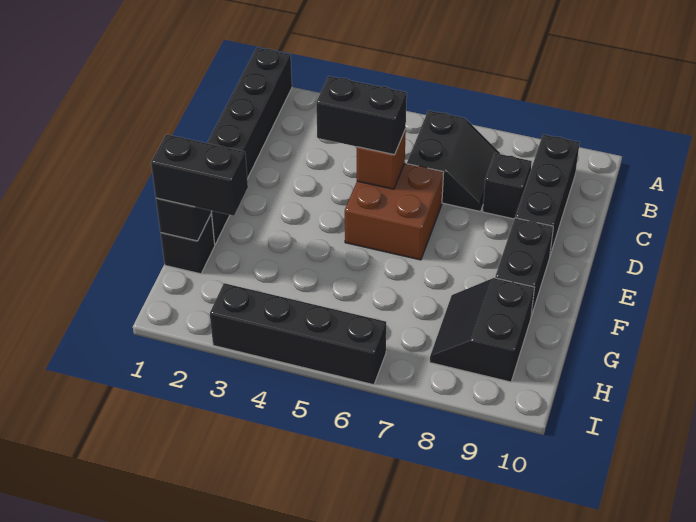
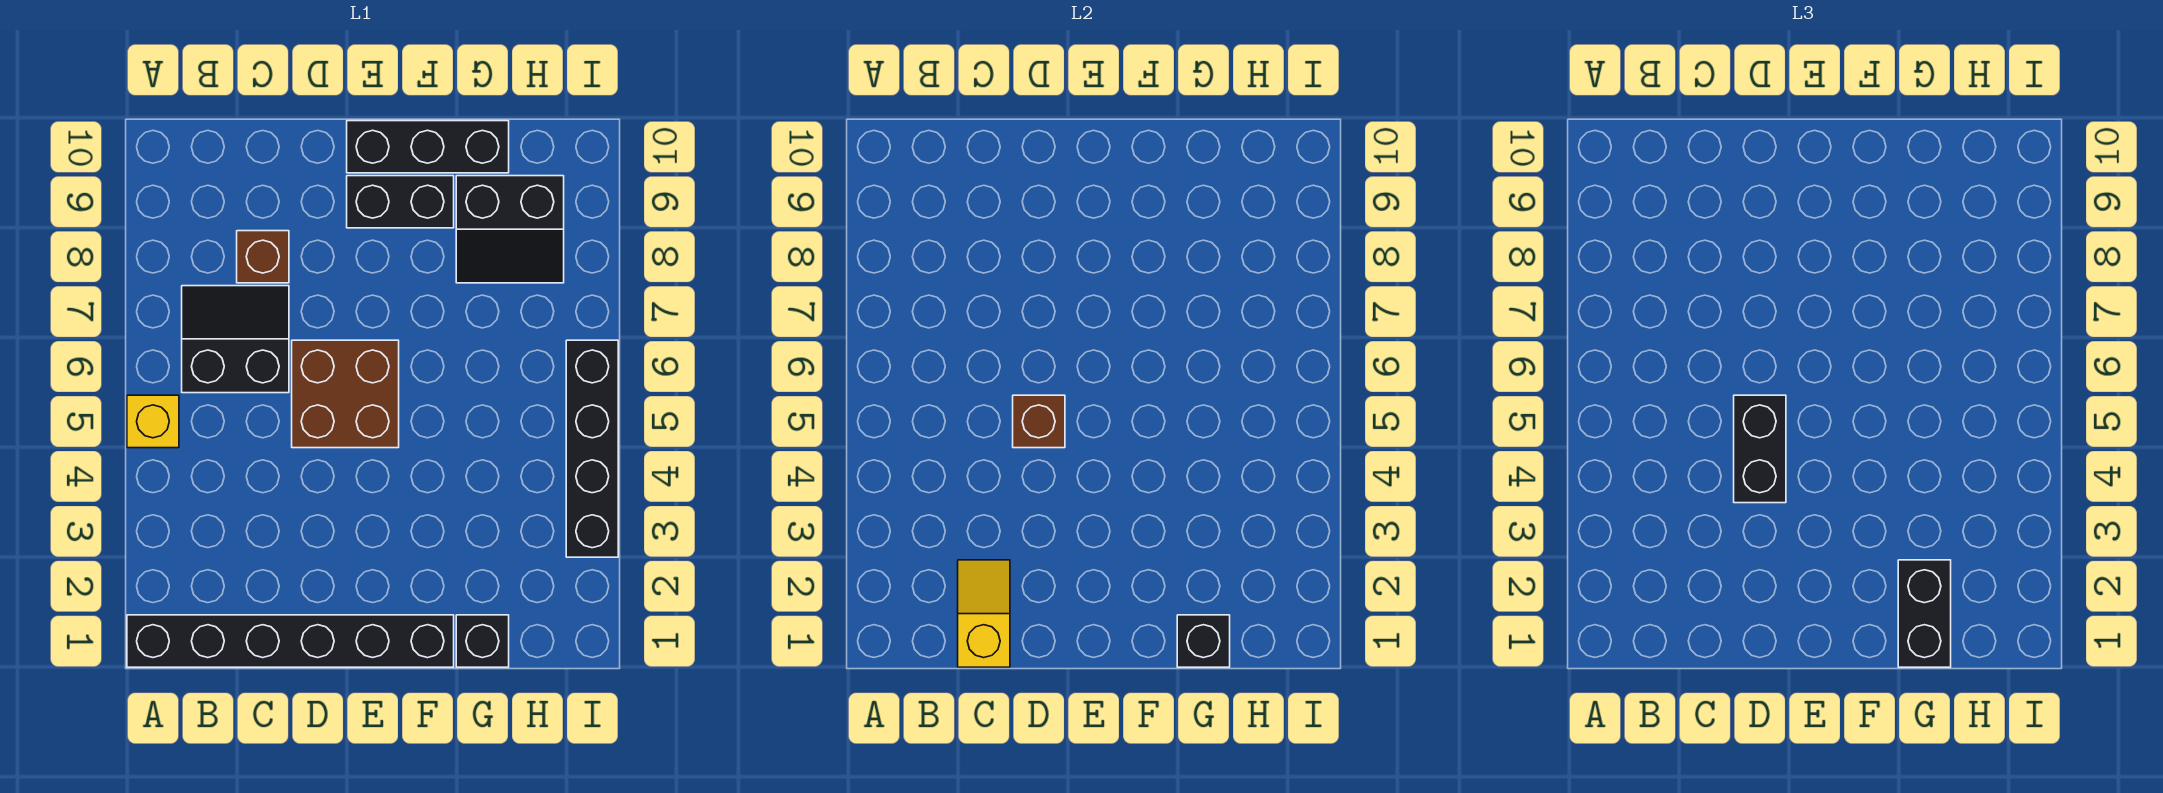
none -> yellow 1x1 brick [127,395,179,448]
black 1x3 brick [515,134,580,255] -> black 1x3 brick moved to [347,121,509,173]
none -> yellow 1x2 slope [958,560,1010,667]
black 1x1 brick [483,153,532,219] -> brown 1x1 brick [237,231,289,283]

